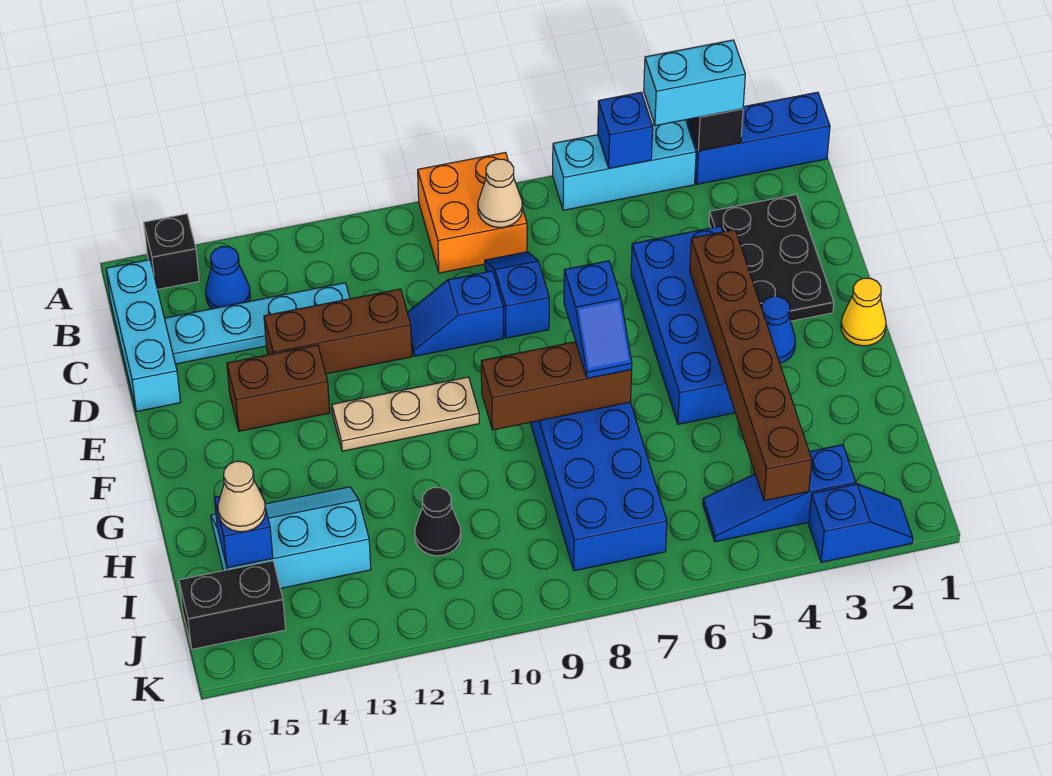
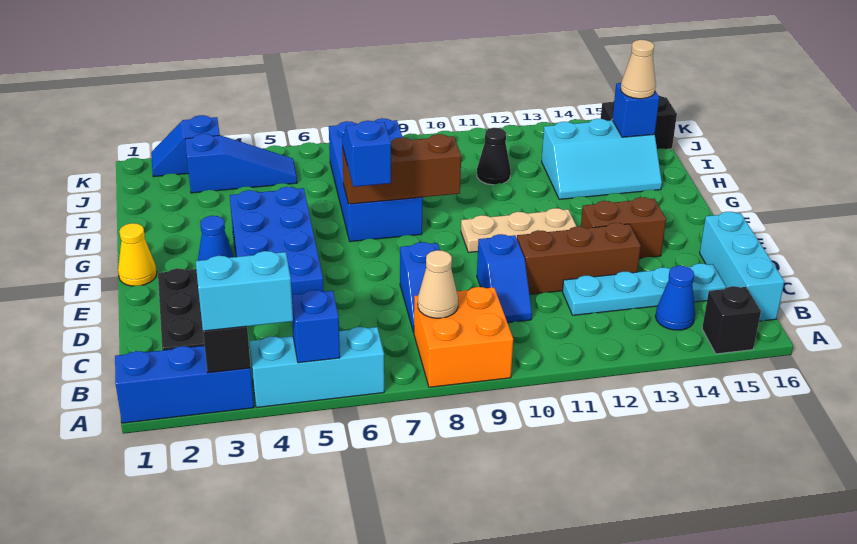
blue 1x2 slope [407,271,504,356] -> blue 1x2 slope turned to [477,234,532,323]
brown 1x6 brick [690,230,812,501] -> none

